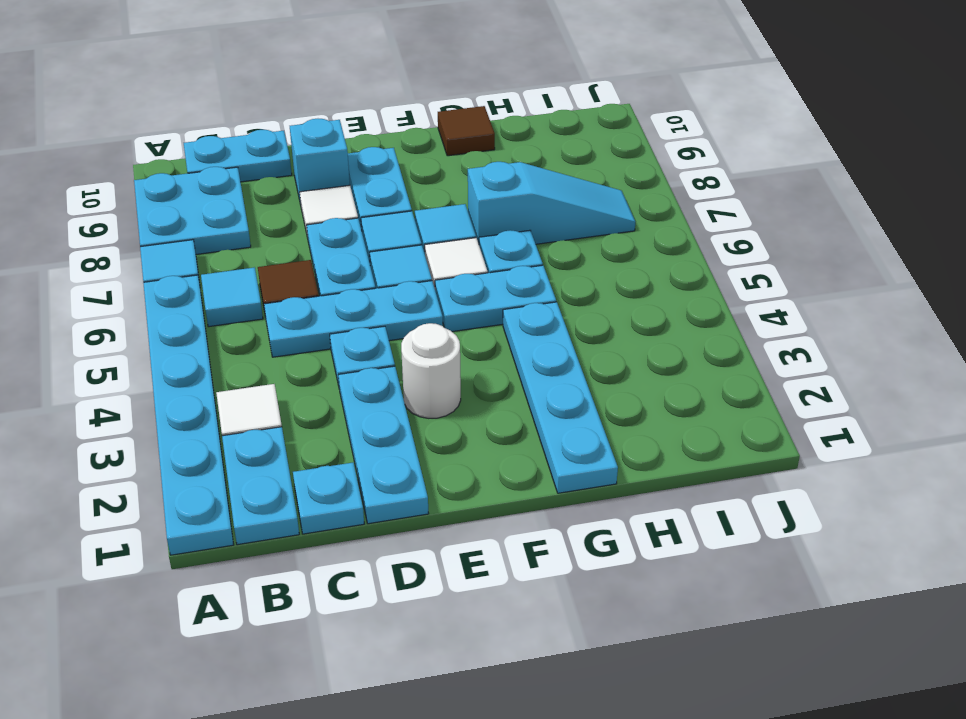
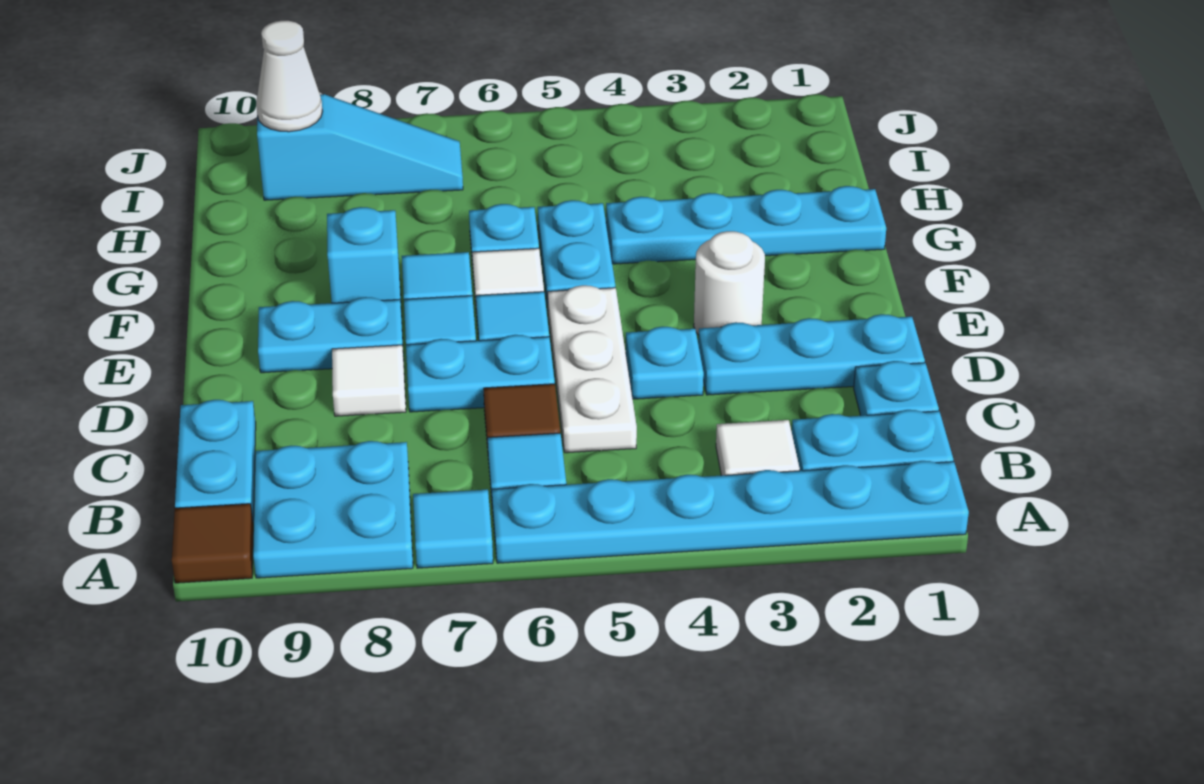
cyan 1x3 plate [264,281,443,357] -> white 1x3 plate [548,285,637,453]
cyan 1x1 brick [290,119,350,205] -> cyan 1x1 brick moved to [327,207,401,303]
cyan 1x3 slope [468,162,635,244] -> cyan 1x3 slope turned to [257,94,463,200]
brown 1x1 tile [438,106,495,156] -> brown 1x1 tile moved to [172,504,253,583]
none -> white 1x1 cone [256,21,322,132]

